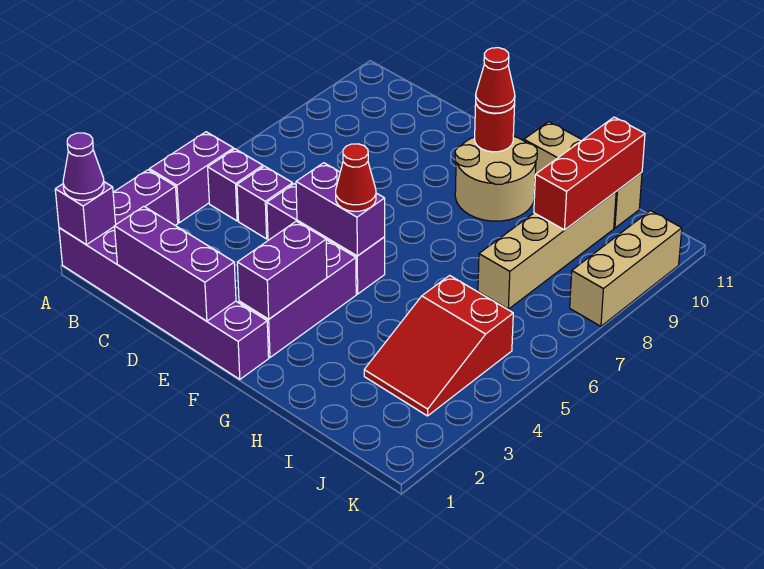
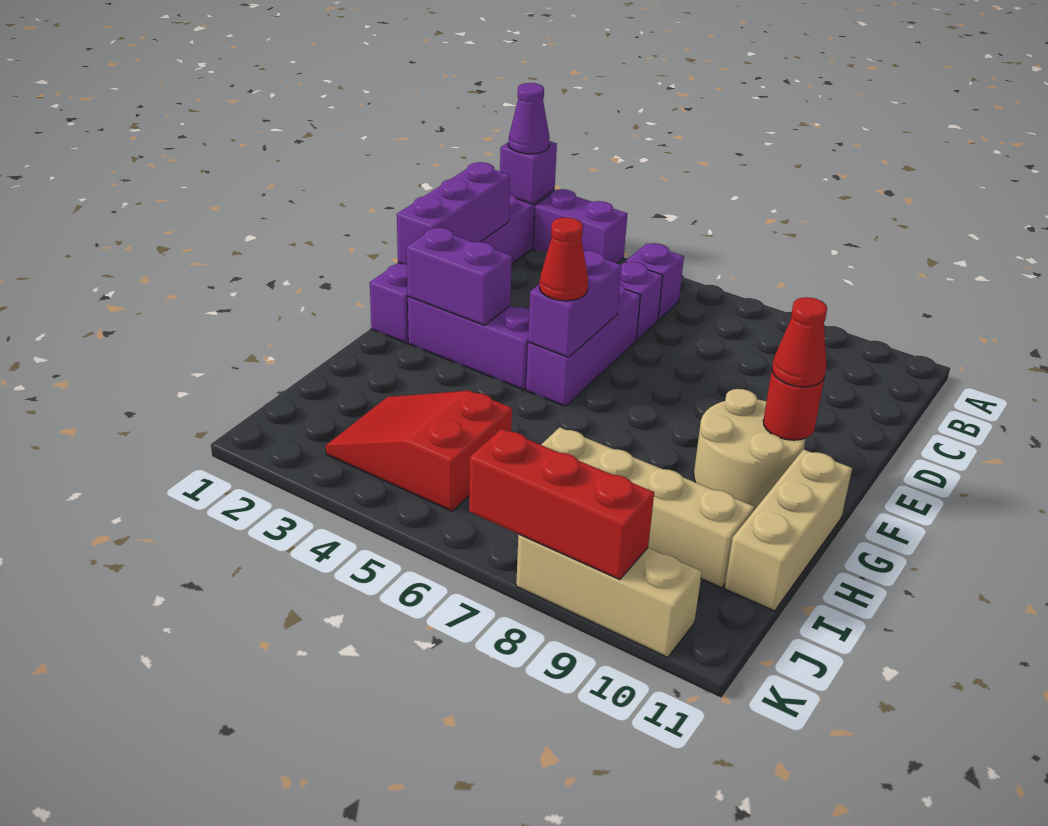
purple 1x2 brick [149,132,234,223] -> none
red 1x3 brick [534,117,645,230] -> red 1x3 brick moved to [469,429,654,580]

